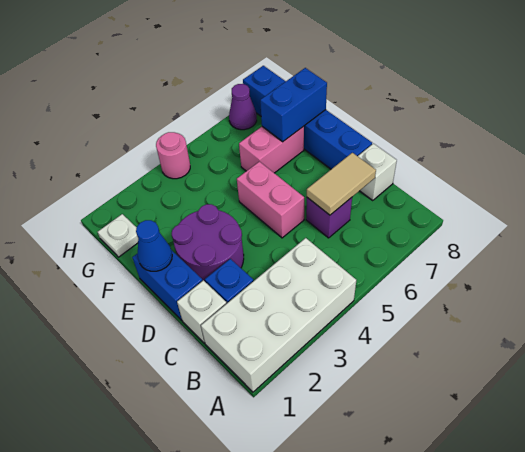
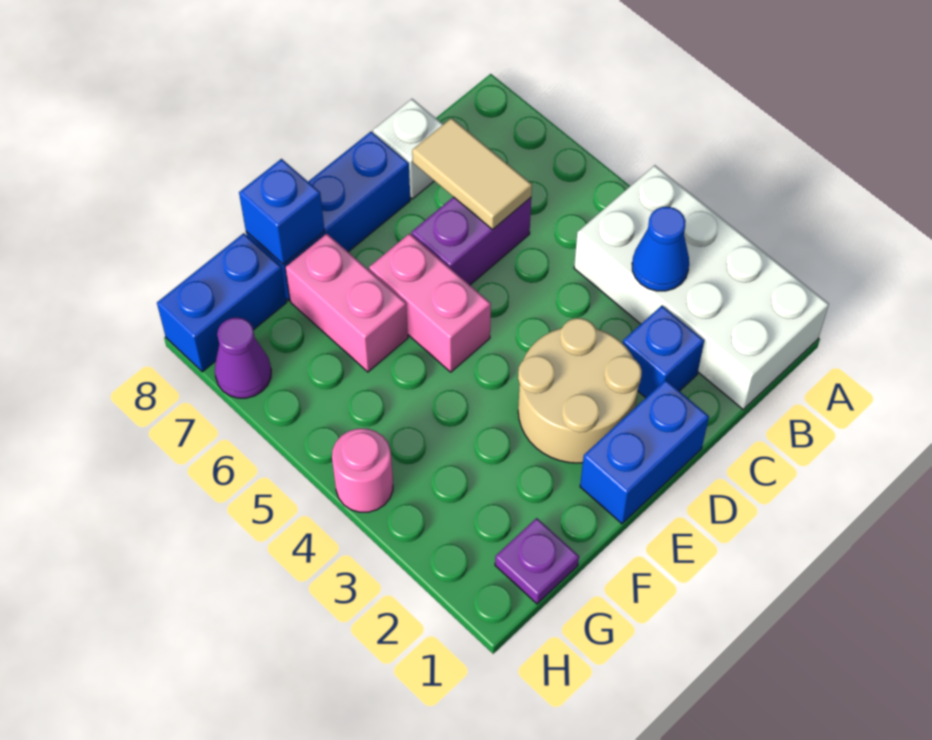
white 1x1 brick [177,280,227,343] -> none
purple 1x1 brick [306,198,352,238] -> purple 1x2 brick [412,197,531,285]
purple 2x2 round brick [172,204,244,281] -> tan 2x2 round brick [518,318,642,463]
pink 1x2 brick [237,161,304,238] -> pink 1x2 brick turned to [369,234,491,372]
blue 1x1 cone [136,220,172,271] -> blue 1x1 cone moved to [632,207,689,291]
blue 1x2 brick [260,68,327,142] -> blue 1x1 brick [239,159,325,265]
white 1x1 plate [98,214,138,257] -> purple 1x1 plate [495,518,579,604]

